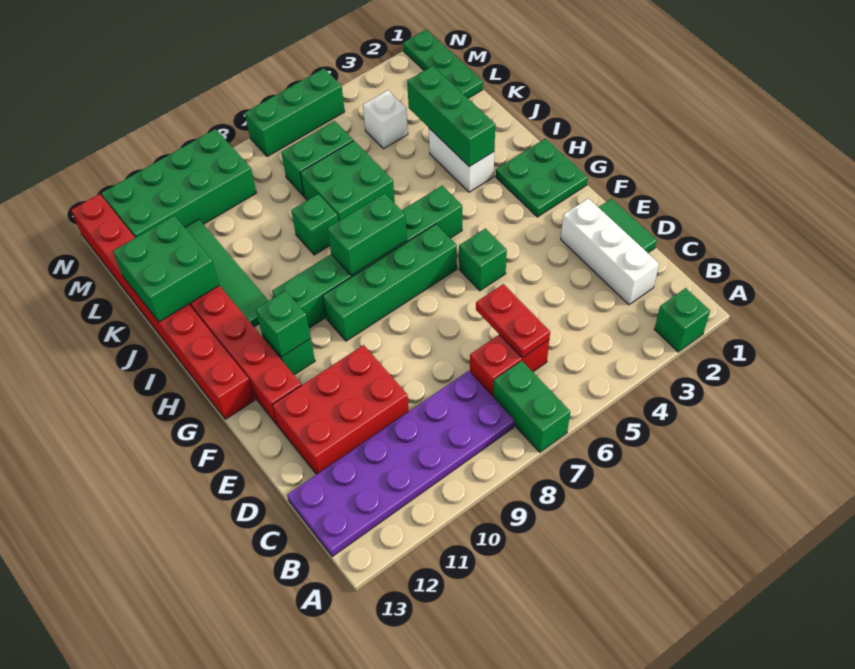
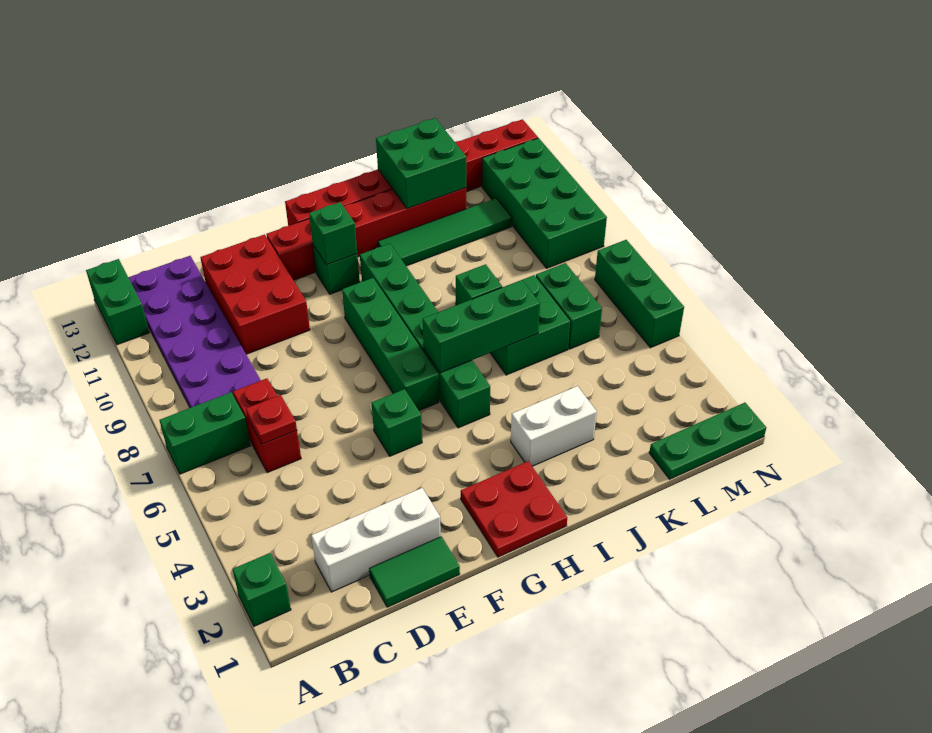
red 1x2 plate [476,284,550,358] -> red 1x1 plate [246,395,297,444]
green 2x2 plate [496,138,588,217] -> red 2x2 plate [461,461,567,557]
green 1x2 brick [327,193,407,275] -> green 1x2 brick moved to [86,259,149,345]
green 1x3 brick [407,66,495,167] -> green 1x3 brick moved to [423,280,540,373]
white 1x1 brick [363,90,408,149] -> none

